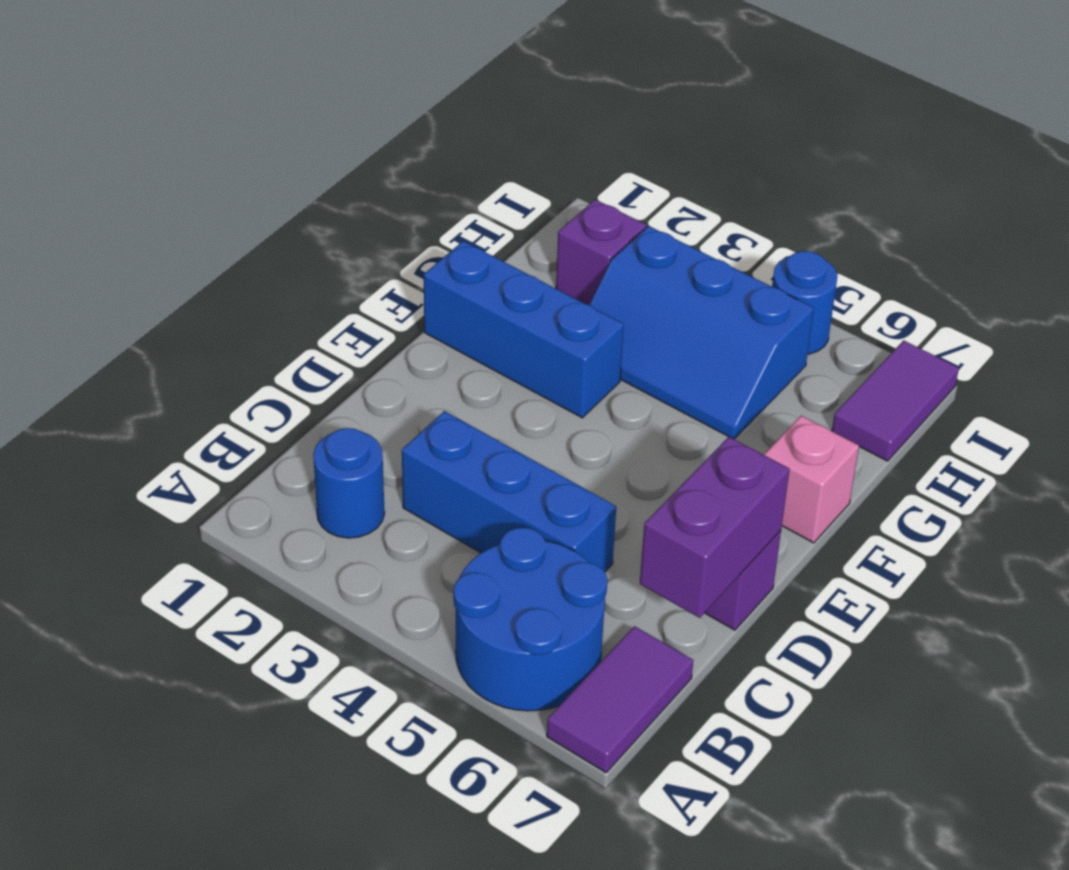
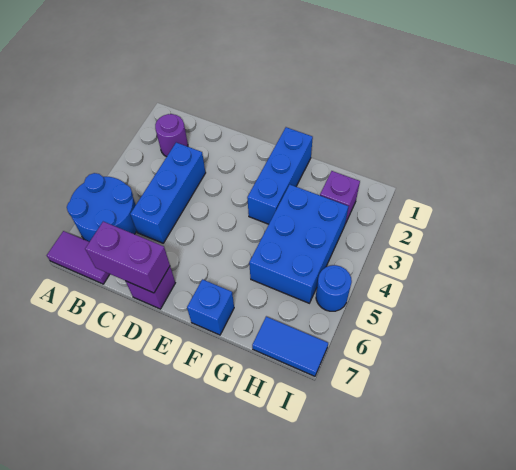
blue 1x1 round brick [313,428,385,538] -> purple 1x1 round brick [155,114,188,157]
pink 1x1 brick [764,416,859,543] -> blue 1x1 brick [187,279,234,335]
blue 2x3 slope [589,226,814,439] -> blue 2x3 brick [249,185,349,303]
purple 1x2 tile [832,340,959,461] -> blue 1x2 tile [252,317,328,376]

